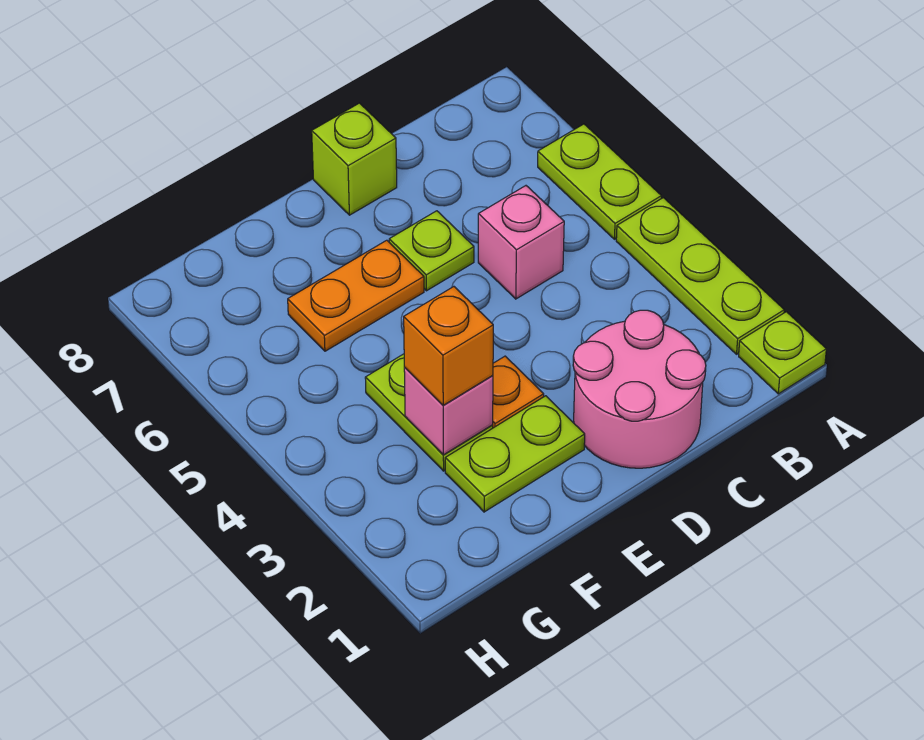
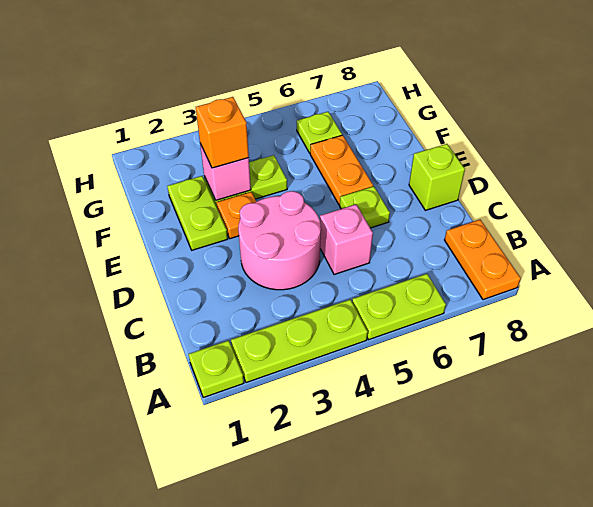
none -> orange 1x2 plate [445,220,521,300]
pink 2x2 round brick [573,310,706,468] -> pink 2x2 round brick moved to [238,191,321,290]
none -> lime 1x1 plate [297,112,342,153]

